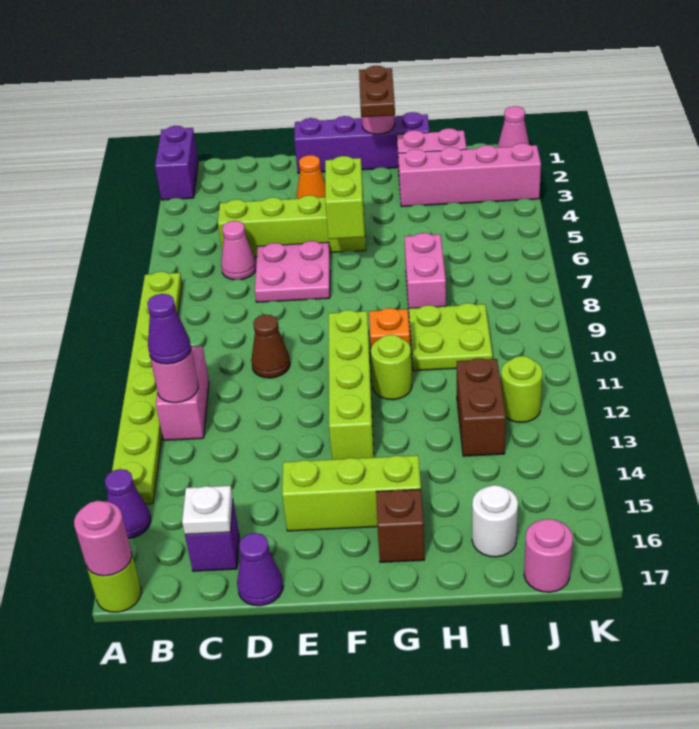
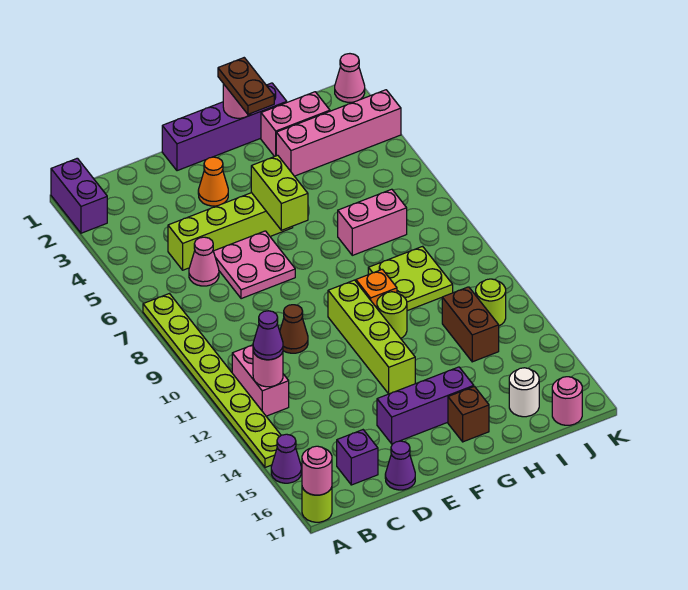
white 1x1 plate [182,486,233,534] -> none
lime 1x3 brick [282,455,421,531] -> purple 1x3 brick [377,367,474,444]
pink 1x2 brick [405,233,446,309] -> pink 1x2 brick turned to [338,189,407,255]

